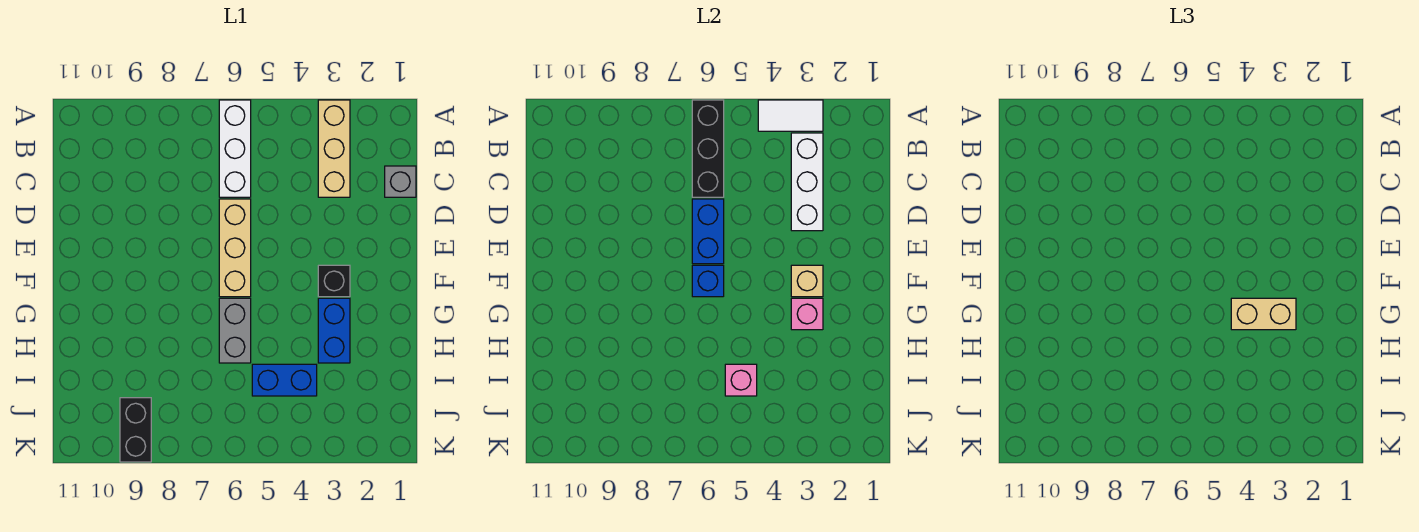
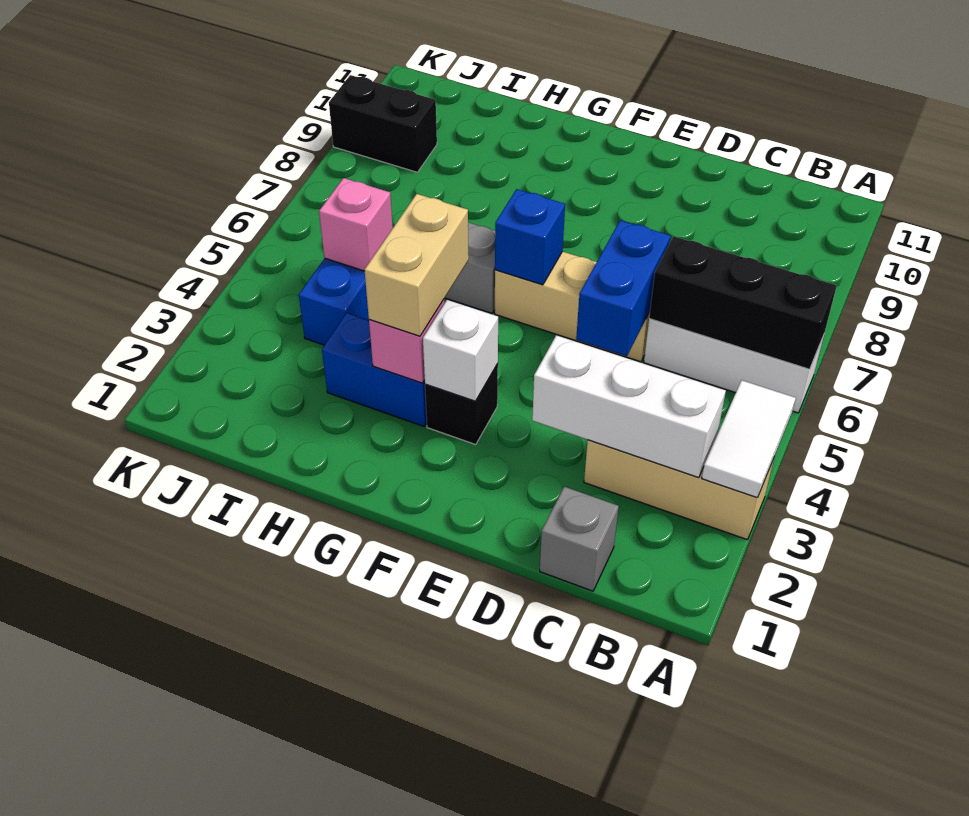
blue 1x2 brick [692,199,724,264] -> blue 1x2 brick turned to [576,220,671,356]
tan 1x1 brick [791,265,823,297] -> white 1x1 brick [423,300,498,401]

